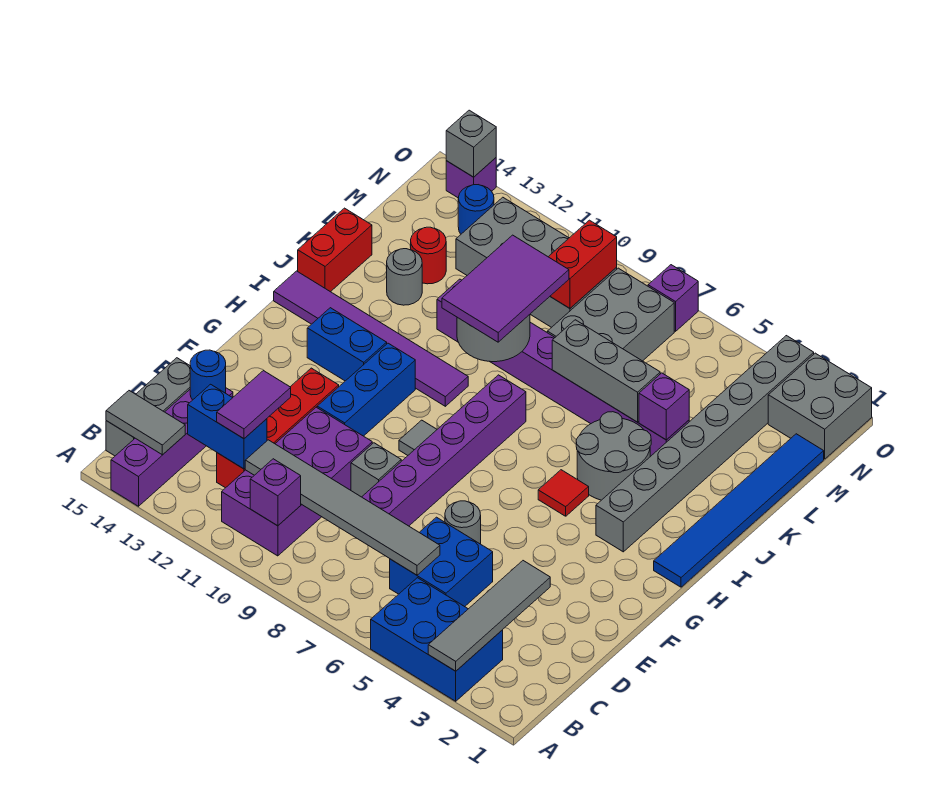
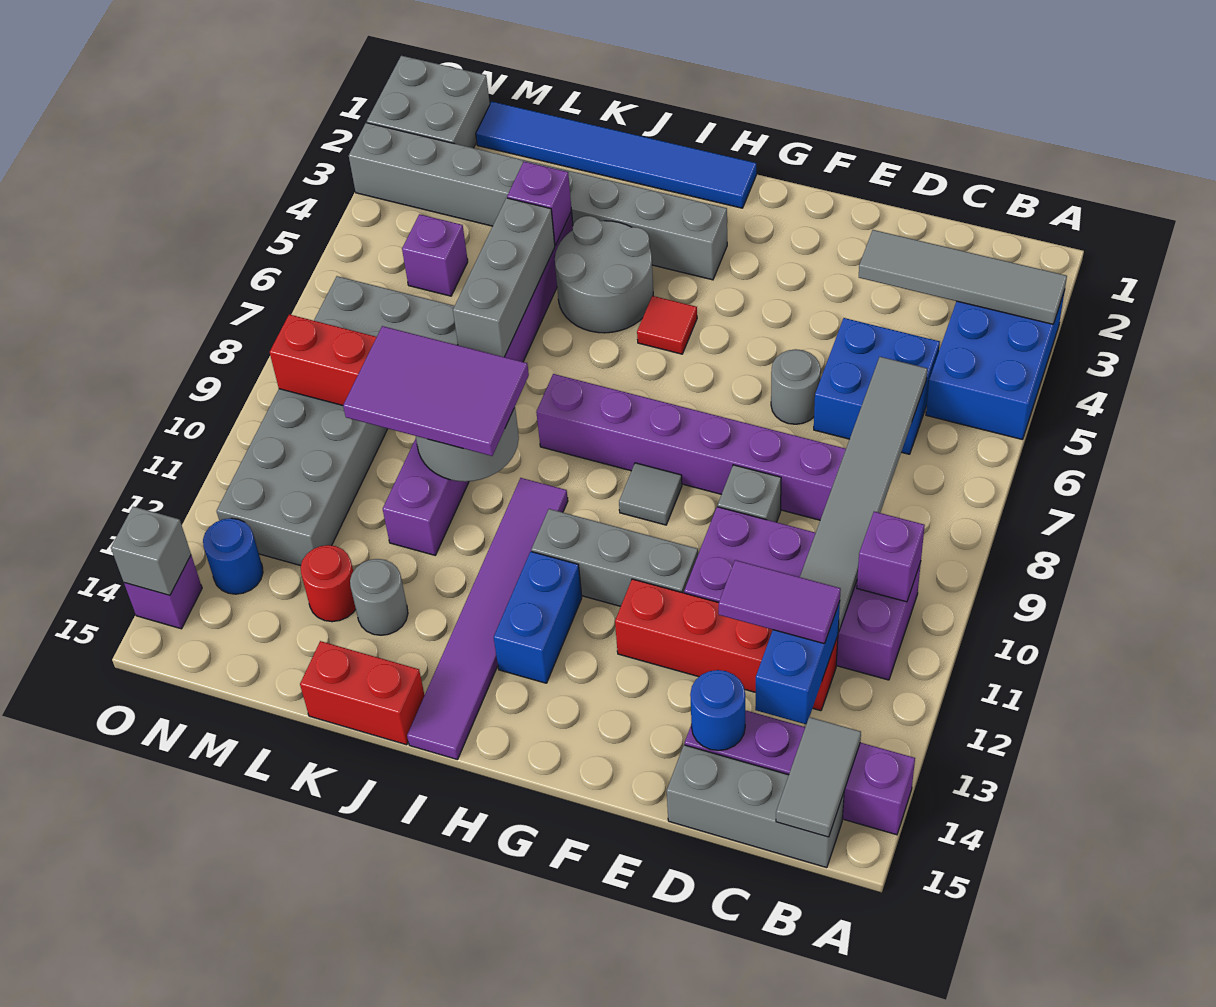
blue 1x3 brick [317,343,415,436] -> grey 1x3 brick [531,509,698,606]
purple 1x1 brick [648,265,698,331] -> purple 1x1 brick moved to [402,214,468,296]

